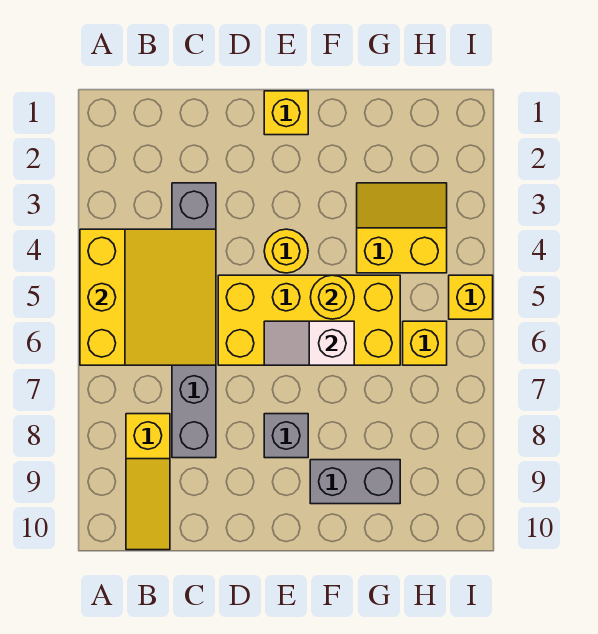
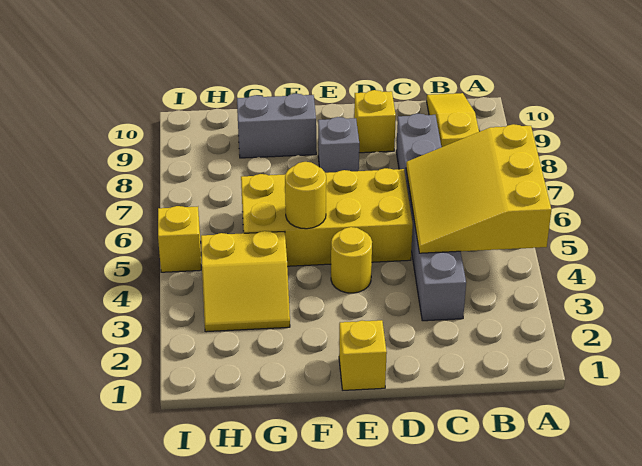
white 1x2 slope [264,321,354,365] -> none
yellow 1x1 brick [403,321,447,365] -> yellow 1x1 brick moved to [354,90,396,153]

